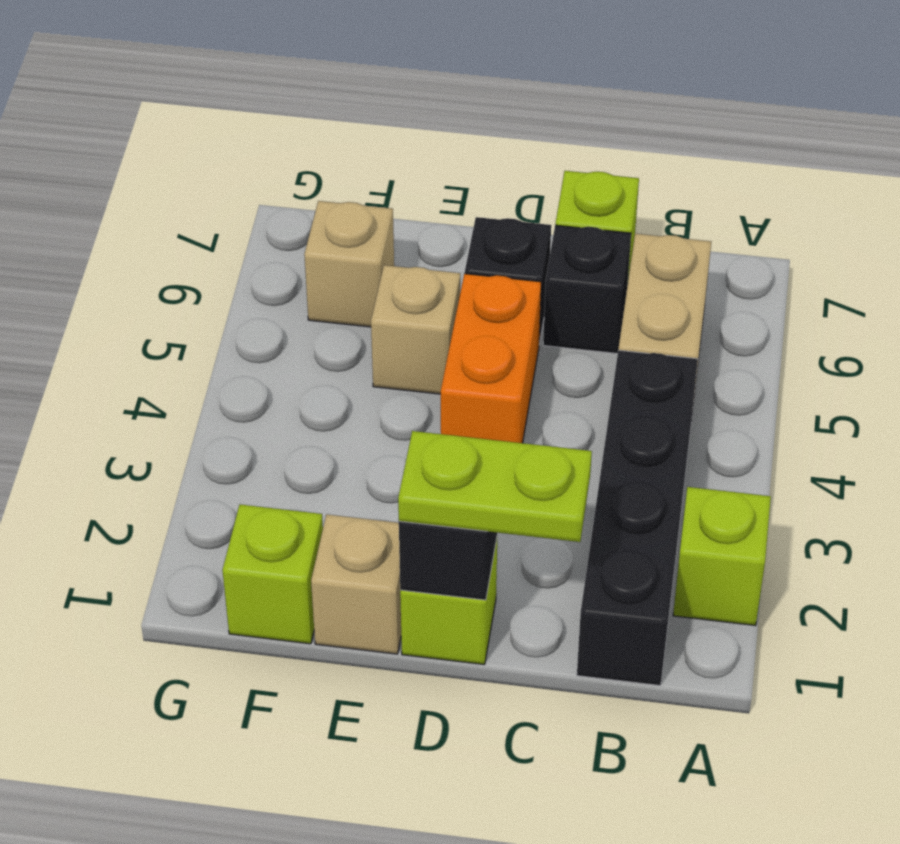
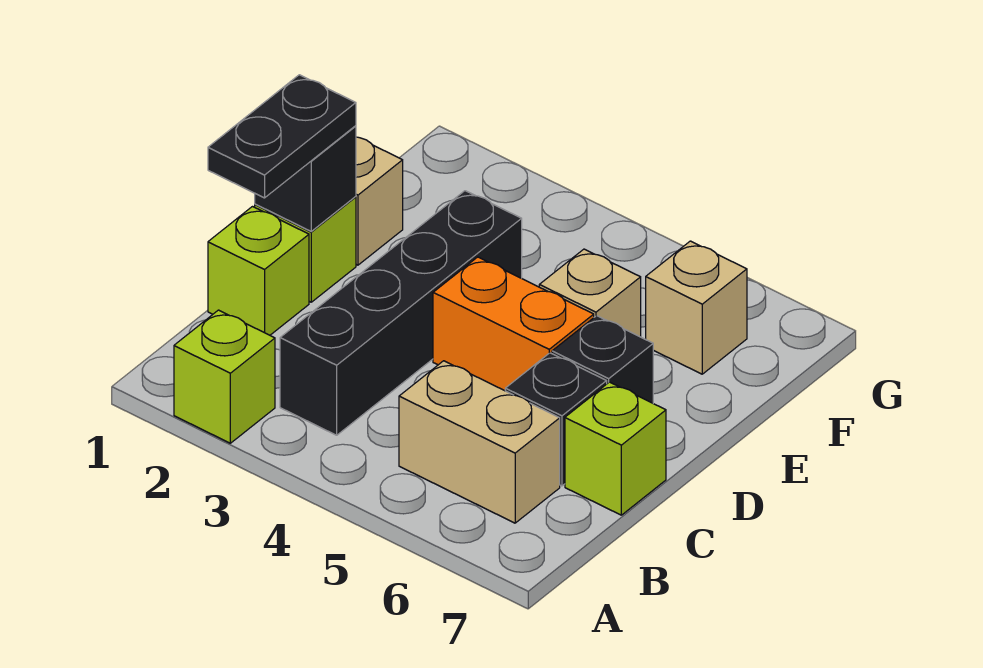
black 1x4 brick [577,350,698,686] -> black 1x4 brick turned to [280,191,522,435]
lime 1x2 plate [398,431,592,542] -> black 1x2 plate [208,75,356,198]
lime 1x1 brick [222,505,323,644] -> lime 1x1 brick moved to [208,207,309,335]

